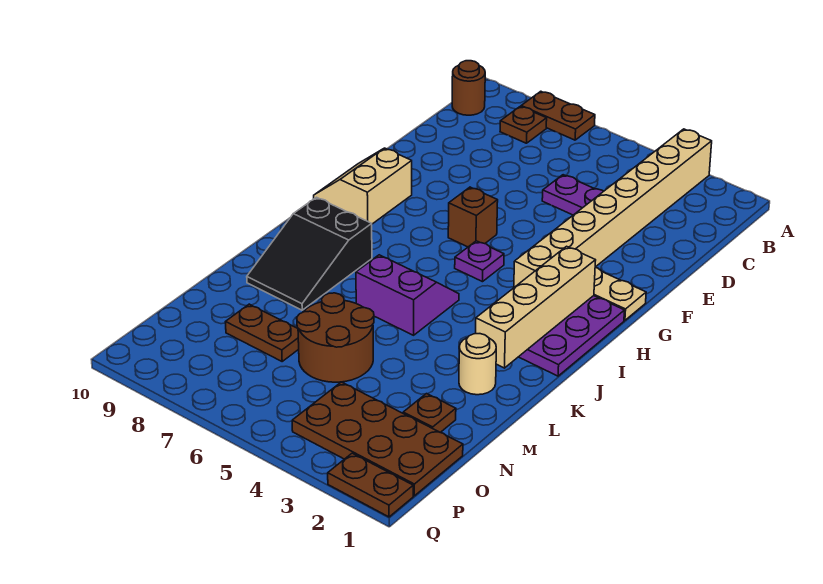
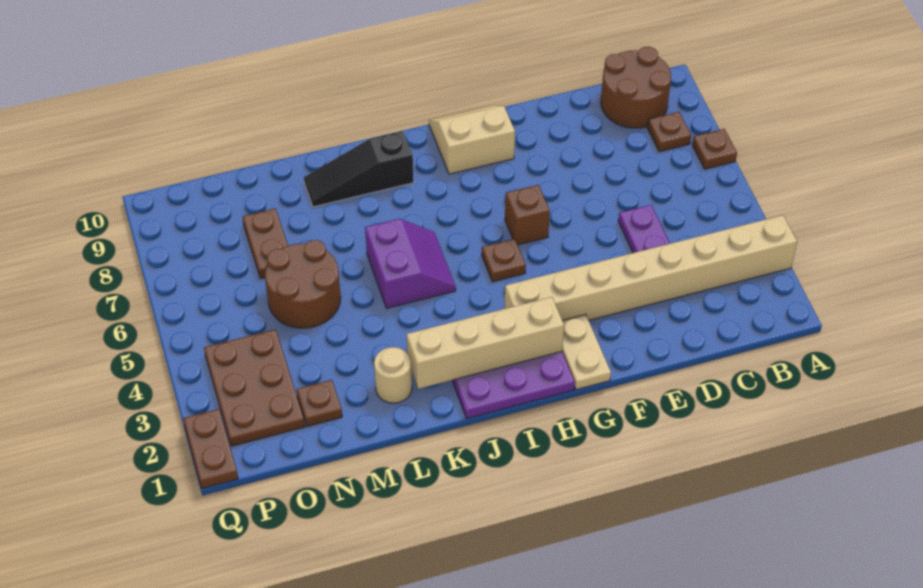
brown 1x2 plate [521,91,595,140] -> brown 1x1 plate [692,129,737,169]
brown 1x1 round brick [452,61,485,115] -> brown 2x2 round brick [601,47,671,128]
purple 1x1 plate [455,241,504,282] -> brown 1x1 plate [482,239,526,282]
black 2x3 slope [247,197,372,310] -> black 1x3 slope [304,131,414,207]
brown 2x4 plate [292,382,463,496] -> brown 2x3 plate [204,329,305,446]

